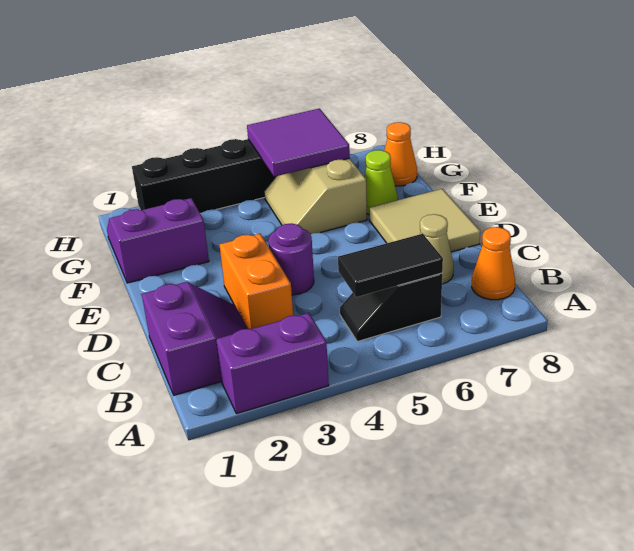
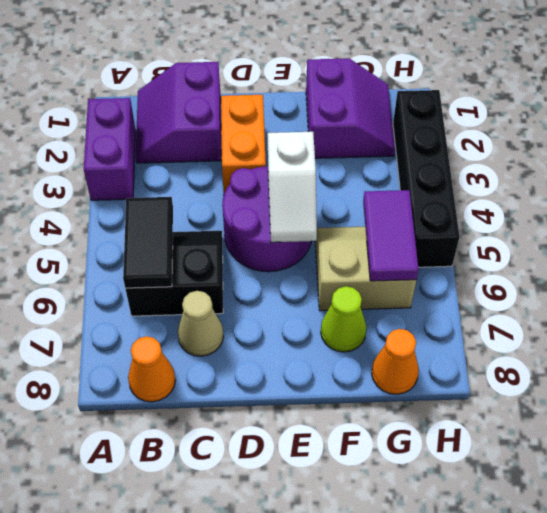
purple 2x2 slope [142,282,248,395] -> purple 2x2 slope turned to [136,62,221,163]
black 1x2 slope [340,273,442,341] -> black 2x2 slope [125,231,223,316]
orange 1x2 brick [219,234,293,329] -> orange 1x2 brick turned to [221,95,266,193]
purple 1x1 round brick [268,223,314,295] -> purple 2x2 round brick [222,167,312,272]
tan 2x2 tile [369,189,480,252] -> none
none -> white 1x2 slope [268,132,317,242]
purple 2x2 tile [247,109,350,177] -> purple 1x2 tile [363,190,419,281]

